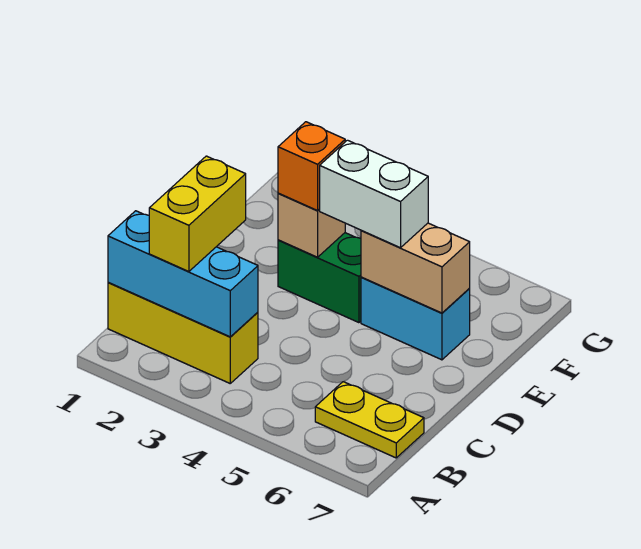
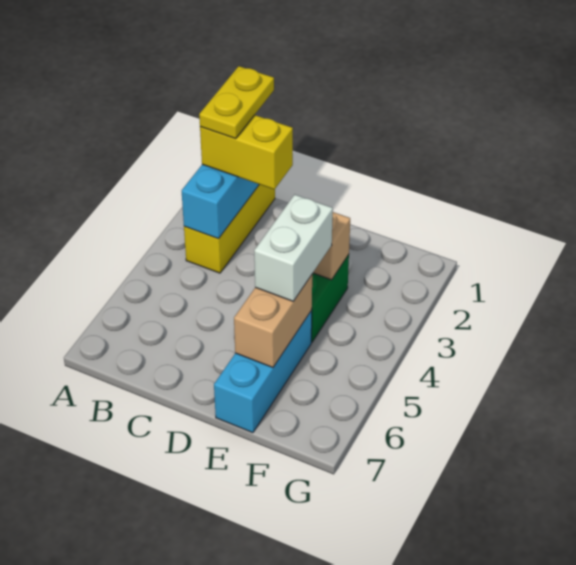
yellow 1x2 plate [315,382,424,458] -> yellow 1x2 plate moved to [199,66,274,139]
orange 1x1 brick [278,122,345,211] -> none
cyan 1x2 brick [361,277,470,360] -> cyan 1x3 brick [214,311,312,433]

